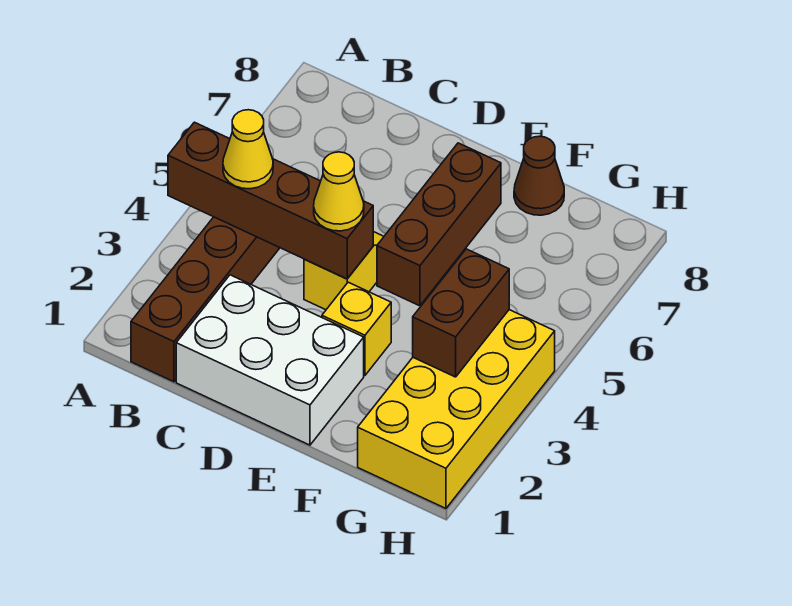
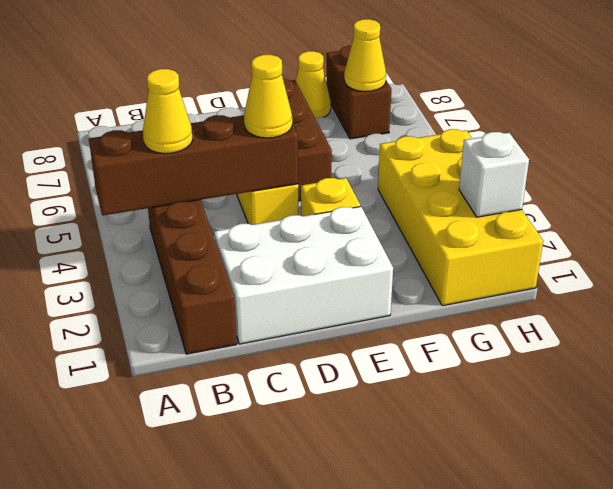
brown 1x1 cone [514,136,564,215] -> yellow 1x1 cone [296,51,331,118]
brown 1x2 brick [413,249,509,377] -> brown 1x2 brick moved to [326,46,391,139]
none -> yellow 1x1 cone [344,19,386,92]
none -> white 1x1 brick [459,132,529,217]

